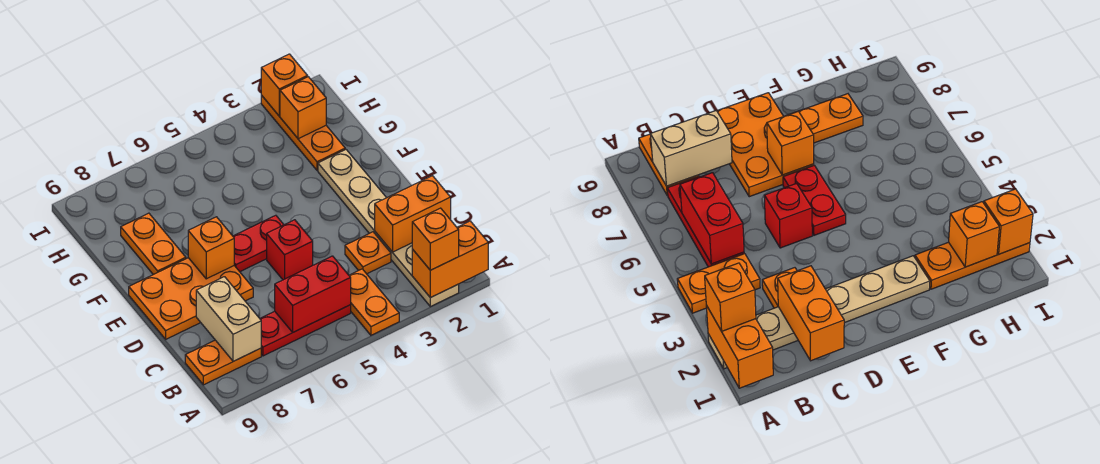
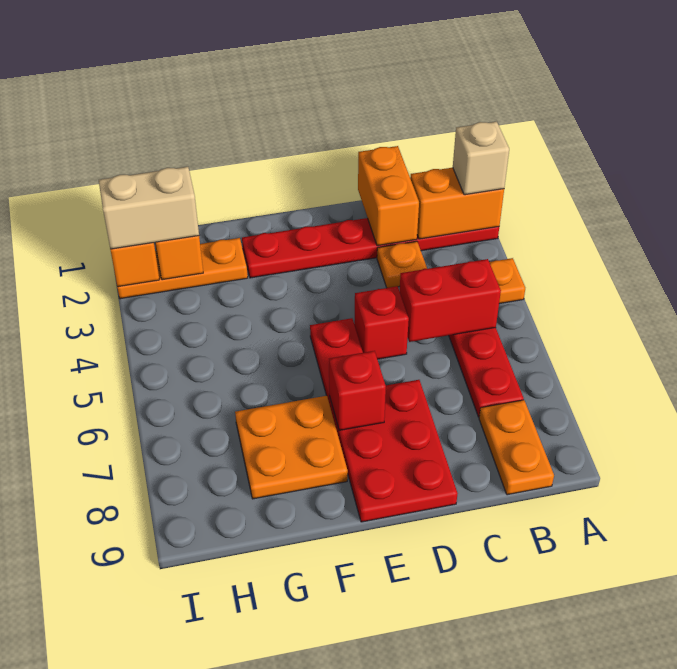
orange 1x2 brick [412,221,488,298] -> orange 1x2 brick turned to [410,168,504,239]
tan 1x6 plate [318,149,459,307] -> red 1x6 plate [242,218,499,278]
orange 1x1 brick [412,208,459,270] -> tan 1x1 brick [453,122,509,195]
red 1x2 brick [275,256,351,332] -> red 1x2 brick turned to [400,259,501,342]
tan 1x2 brick [196,277,261,361] -> tan 1x2 brick moved to [99,167,199,249]
orange 2x3 plate [129,258,253,339] -> red 2x3 plate [329,380,458,522]
orange 1x1 brick [188,217,234,279] -> red 1x1 brick [329,351,386,430]
orange 1x2 plate [121,213,186,275] -> orange 2x2 plate [235,396,348,499]

